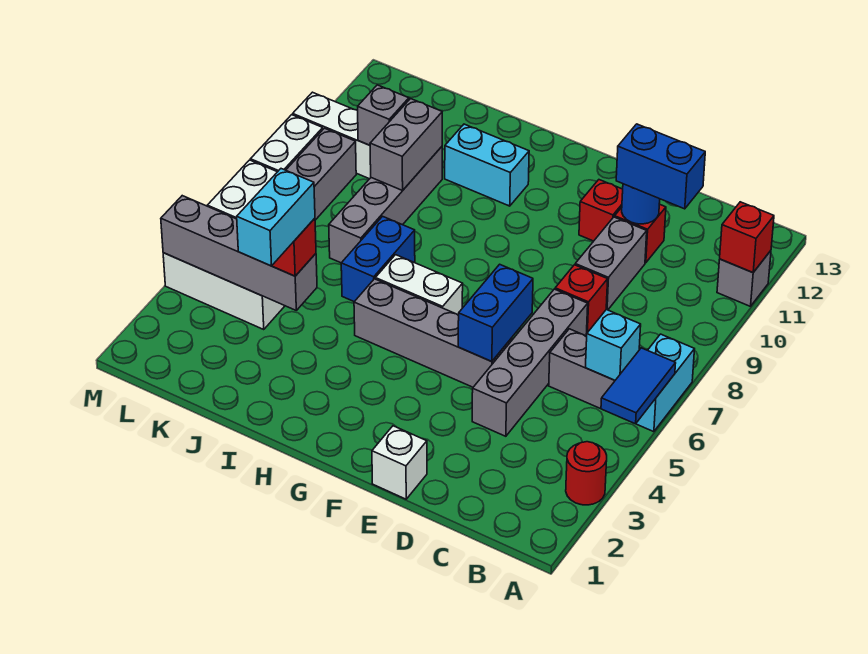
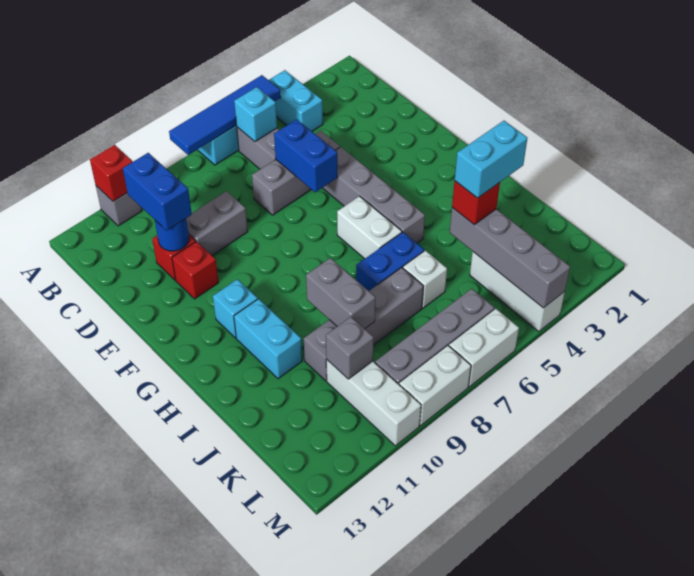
red 1x1 round brick [566,442,607,505] -> none
none -> cyan 1x2 brick [269,70,323,131]
blue 1x2 tile [601,348,676,424] -> blue 1x4 tile [169,75,281,155]
grey 1x4 brick [472,289,588,436] -> grey 1x3 brick [252,131,340,215]
red 1x1 brick [555,265,608,335] -> none
white 1x1 brick [372,426,427,499] -> white 1x1 brick moved to [403,250,447,308]
blue 1x2 brick [458,264,533,362] -> blue 1x2 brick turned to [274,119,338,192]
none -> cyan 1x1 brick [213,279,258,338]
grey 1x2 brick [370,99,442,190] -> grey 1x2 brick turned to [306,258,375,329]

